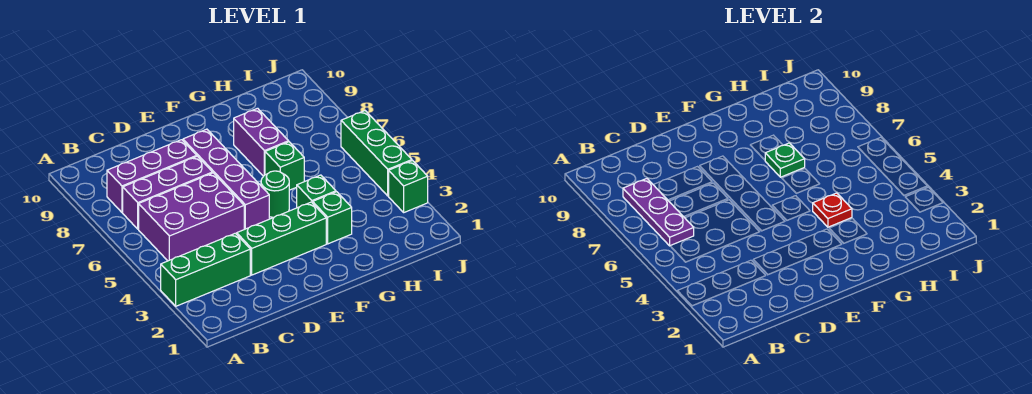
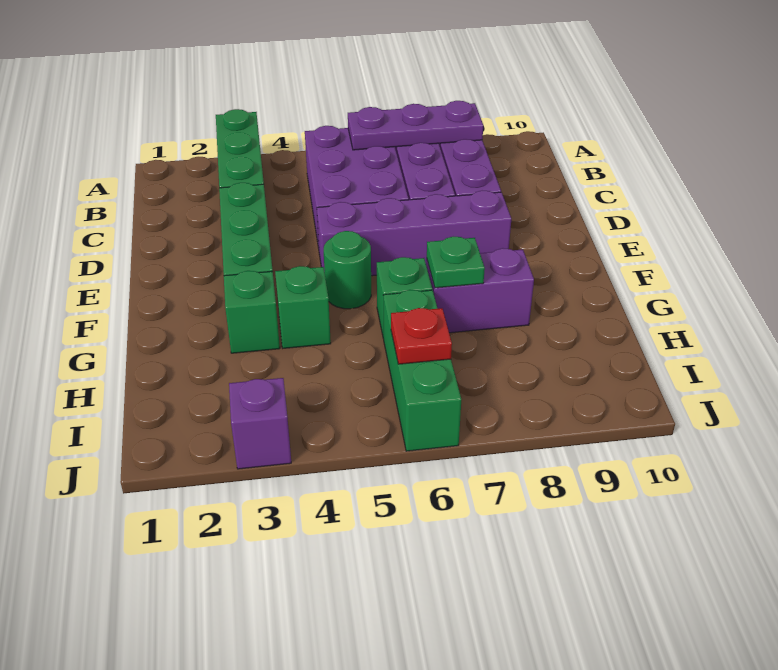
red 1x1 plate [813,193,852,227] -> red 1x1 plate moved to [391,308,452,364]
green 1x1 brick [389,161,428,212] -> purple 1x1 brick [229,378,291,469]
green 1x3 brick [341,111,412,196] -> green 1x3 brick turned to [383,290,461,451]

